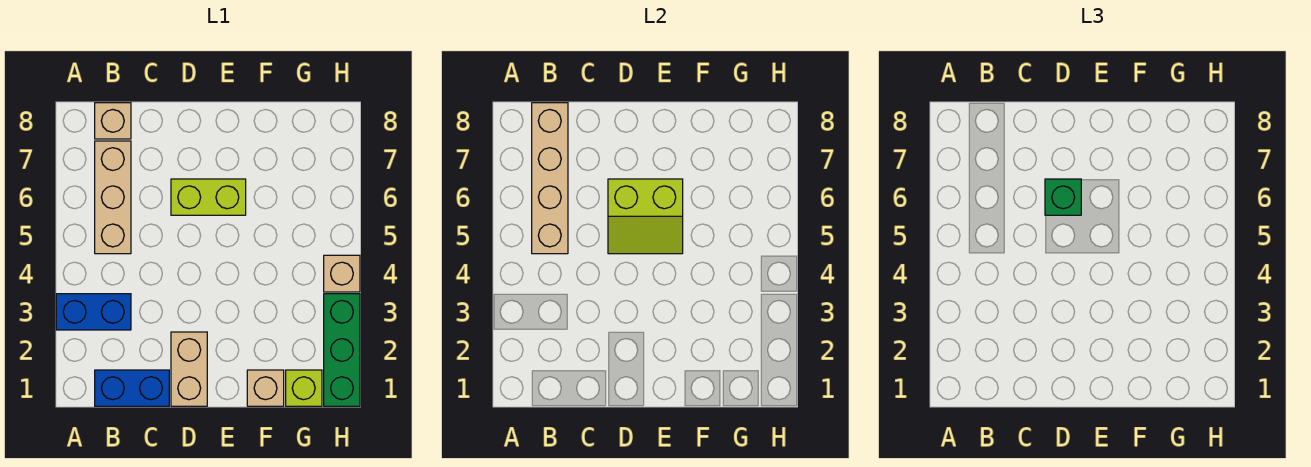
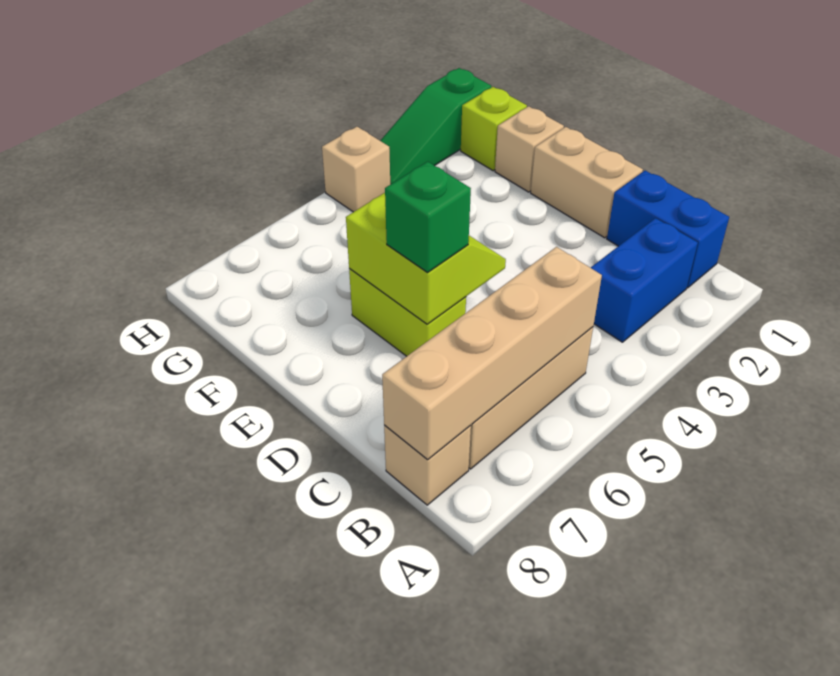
blue 1x2 brick [56,294,131,330] -> blue 1x2 brick turned to [591,218,698,342]
tan 1x2 brick [171,332,207,406] -> tan 1x2 brick turned to [531,127,643,238]
green 1x3 brick [324,294,360,406] -> green 1x3 slope [380,68,491,184]

